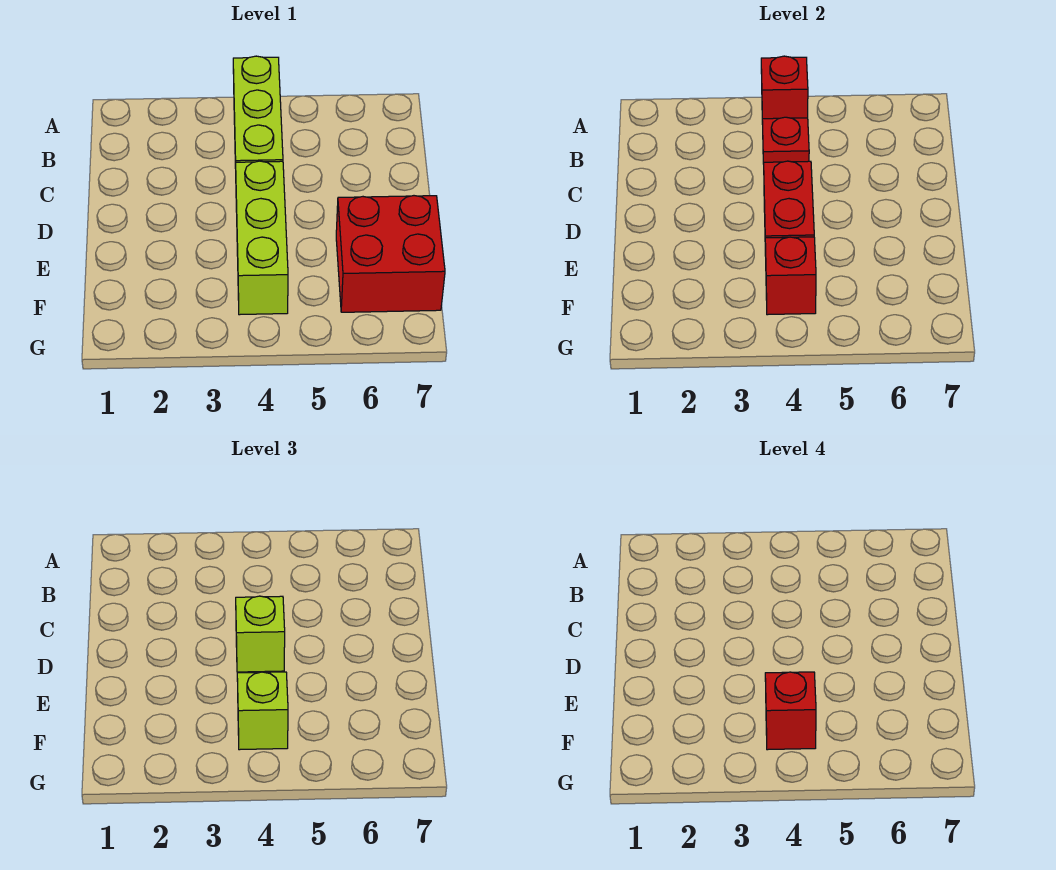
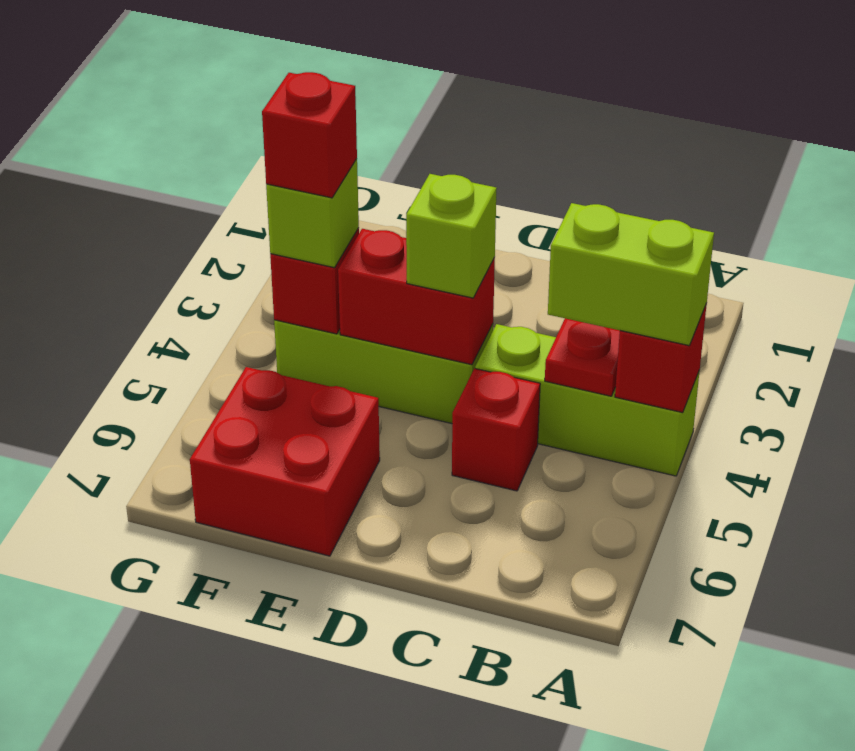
none -> lime 1x2 brick [548,203,714,346]
none -> red 1x1 brick [452,368,540,491]

